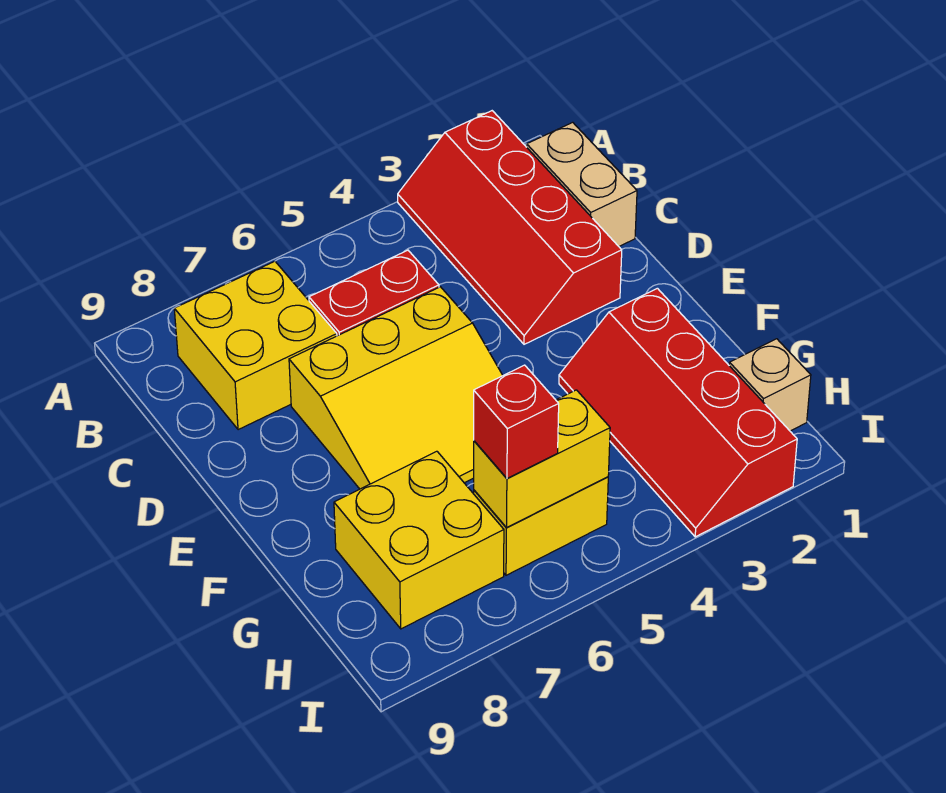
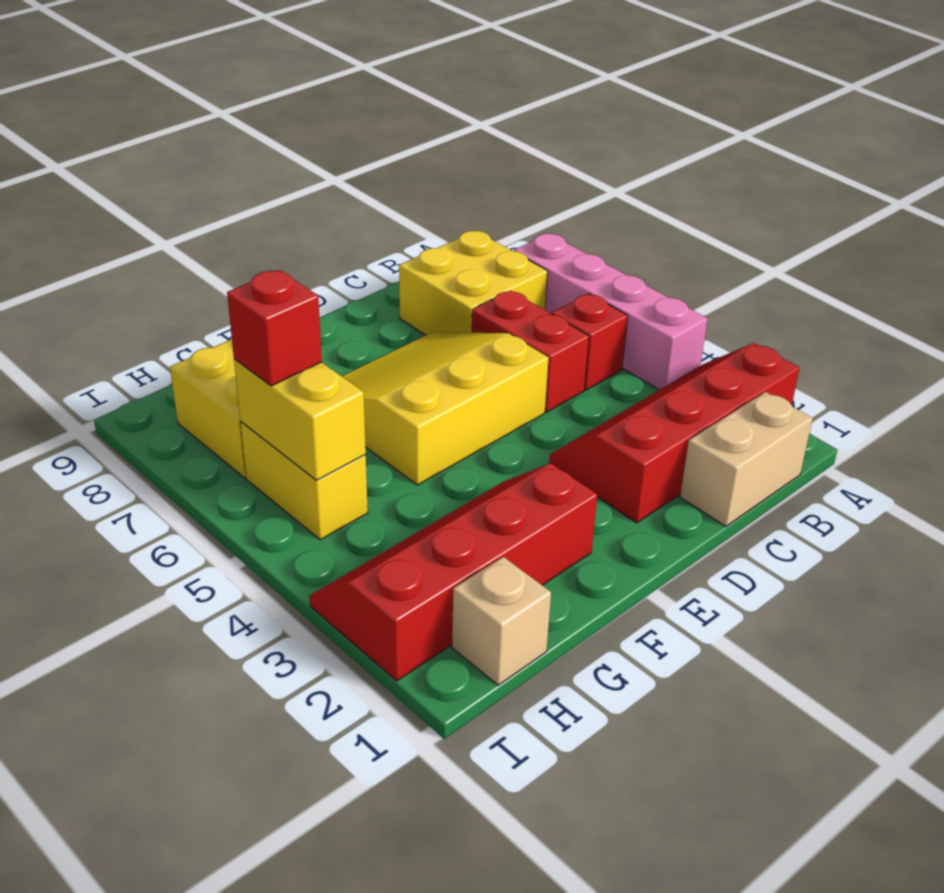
none -> pink 1x4 brick [514,234,708,390]
none -> red 1x1 brick [552,294,628,390]
yellow 3x3 slope [289,287,503,489] -> yellow 3x3 slope turned to [342,332,549,485]

